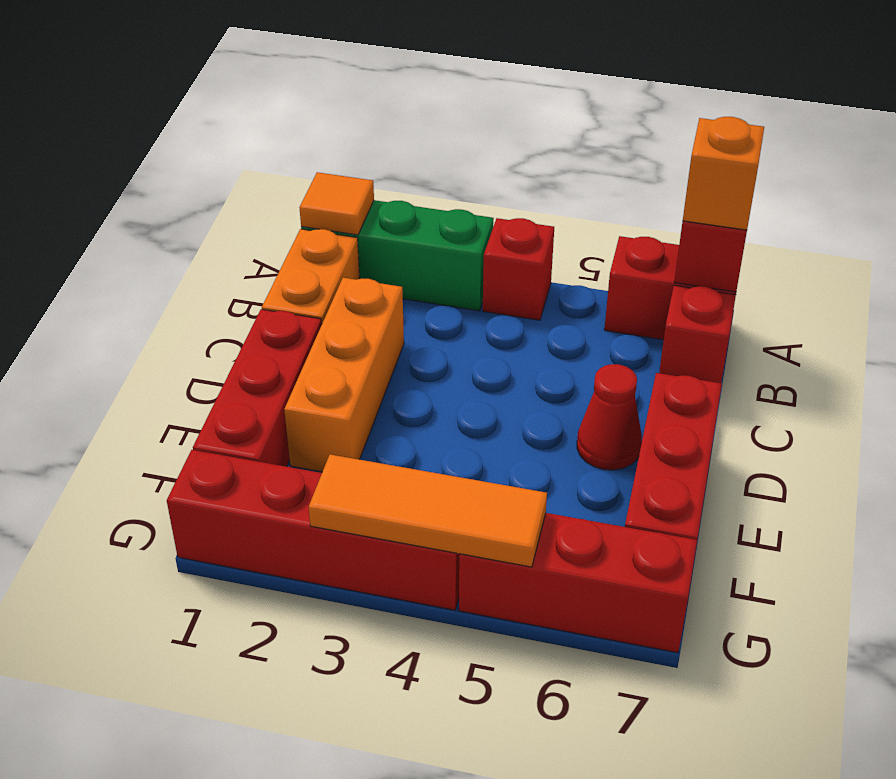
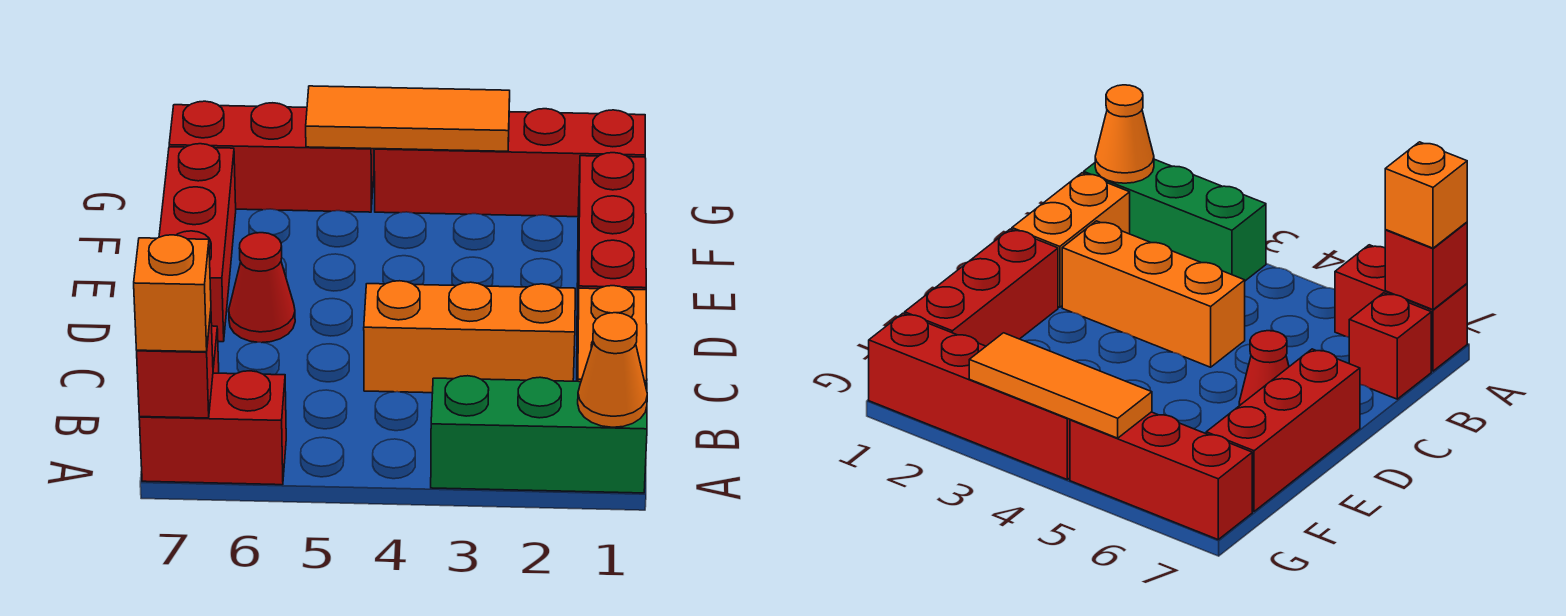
orange 1x1 tile [299,172,374,235] -> orange 1x1 cone [578,313,647,427]
red 1x1 brick [483,218,554,320] -> none
orange 1x3 brick [284,278,404,472] -> orange 1x3 brick turned to [364,281,575,393]

